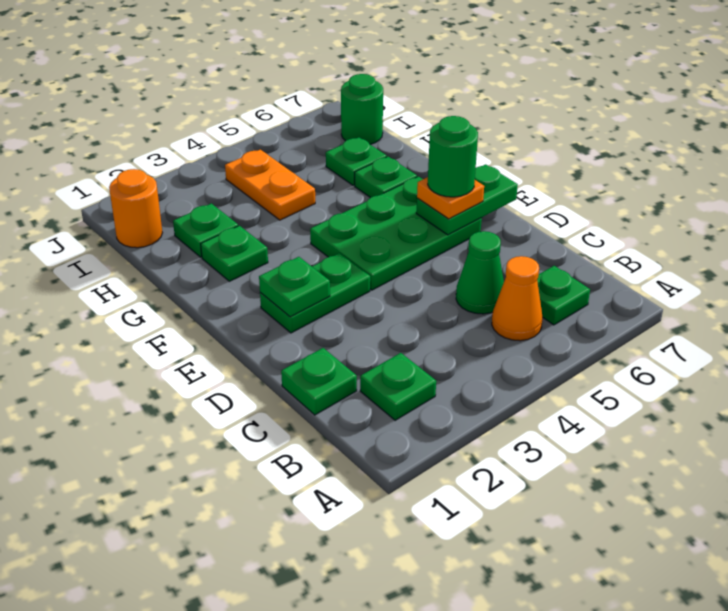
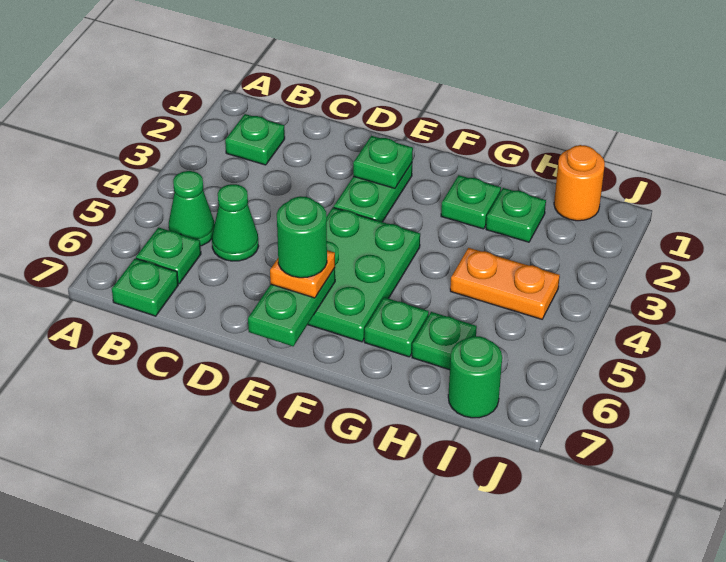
orange 1x1 cone [492,256,542,341] -> green 1x1 cone [168,171,215,246]
green 1x1 plate [281,348,357,415] -> green 1x1 plate moved to [112,258,178,316]

